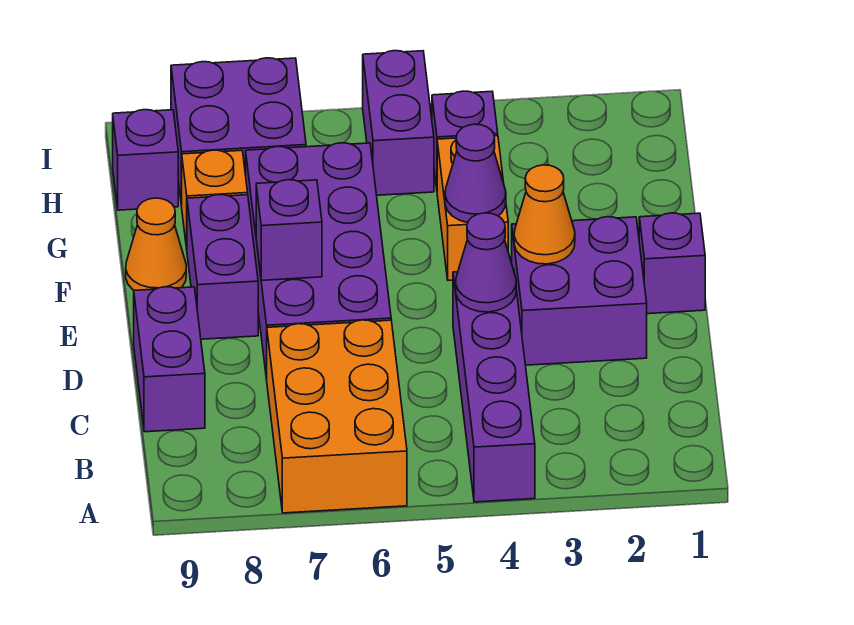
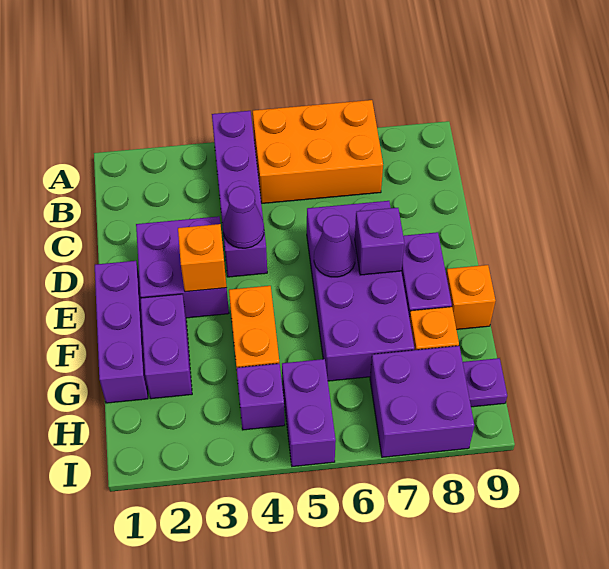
orange 2x3 brick [267,320,407,513] -> orange 2x3 brick turned to [253,100,383,204]
purple 1x2 brick [134,287,205,432] -> purple 1x2 brick moved to [141,294,192,399]
purple 1x1 brick [639,213,705,314] -> purple 1x3 brick [95,261,148,403]
orange 1x1 cone [514,165,575,264] -> orange 1x1 brick [178,224,227,292]
purple 1x1 cone [445,124,506,223] -> purple 1x1 cone moved to [314,215,356,277]
orange 1x1 cone [126,198,186,290] -> orange 1x1 brick [446,265,496,329]
purple 1x1 brick [113,110,178,210] -> purple 1x1 plate [463,358,507,407]

